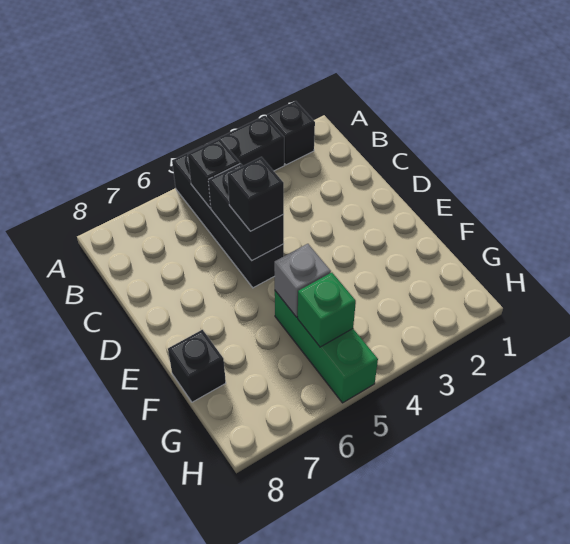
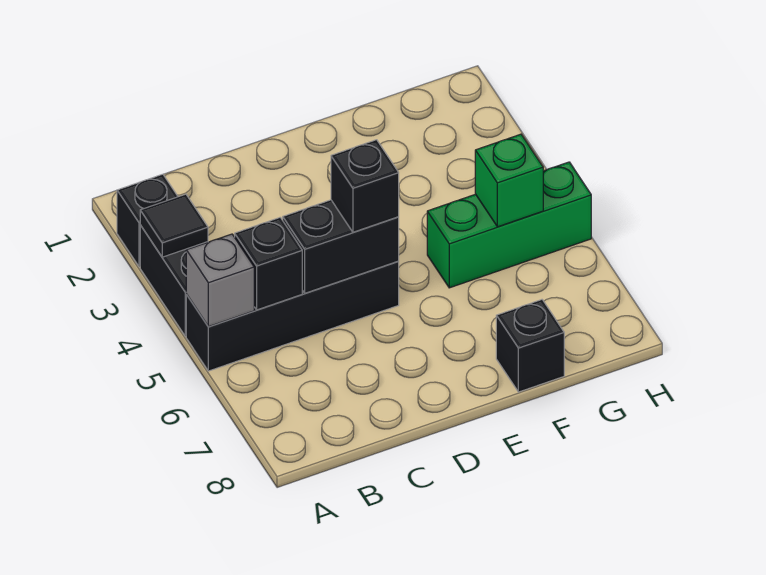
none -> black 1x1 tile [140,194,208,257]
grey 1x1 brick [274,244,331,317] -> grey 1x1 brick moved to [186,234,254,327]

